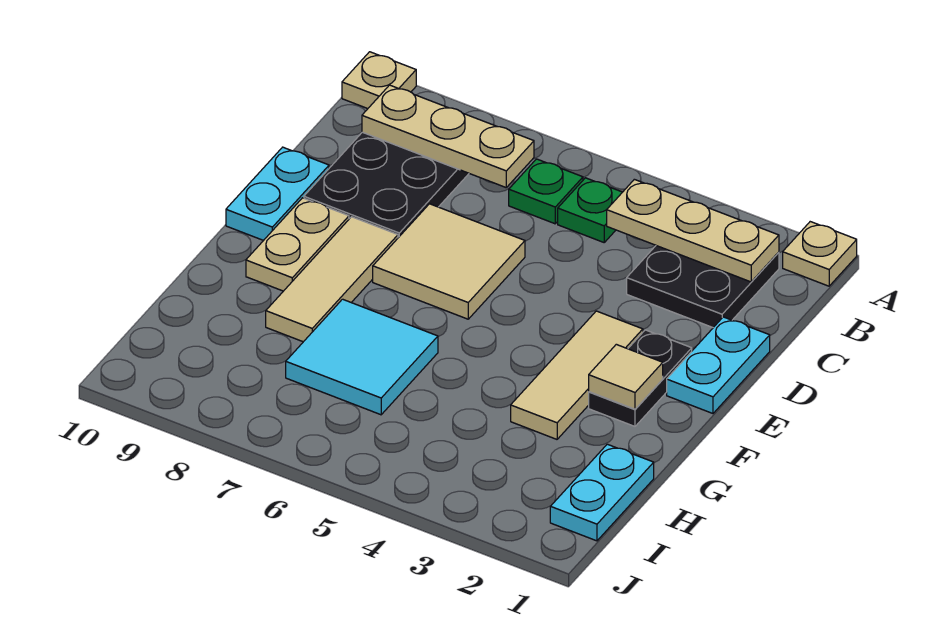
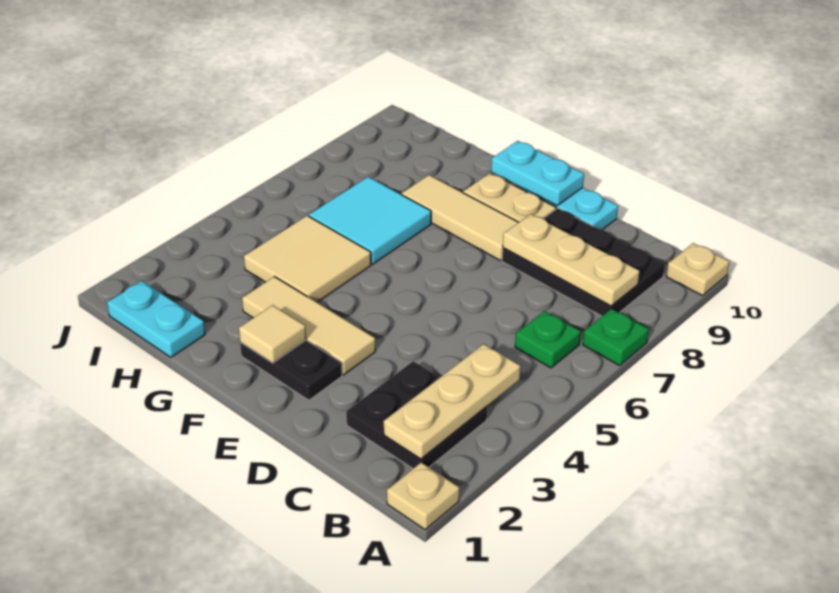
green 1x1 plate [558,178,622,242] -> green 1x1 plate moved to [583,309,649,365]
tan 1x3 plate [362,85,534,187] -> tan 1x3 plate turned to [503,214,639,306]
cyan 1x2 plate [667,317,770,413] -> cyan 1x2 plate moved to [491,141,584,206]
tan 2x2 tile [373,204,525,319] -> tan 2x2 tile moved to [244,216,371,302]

